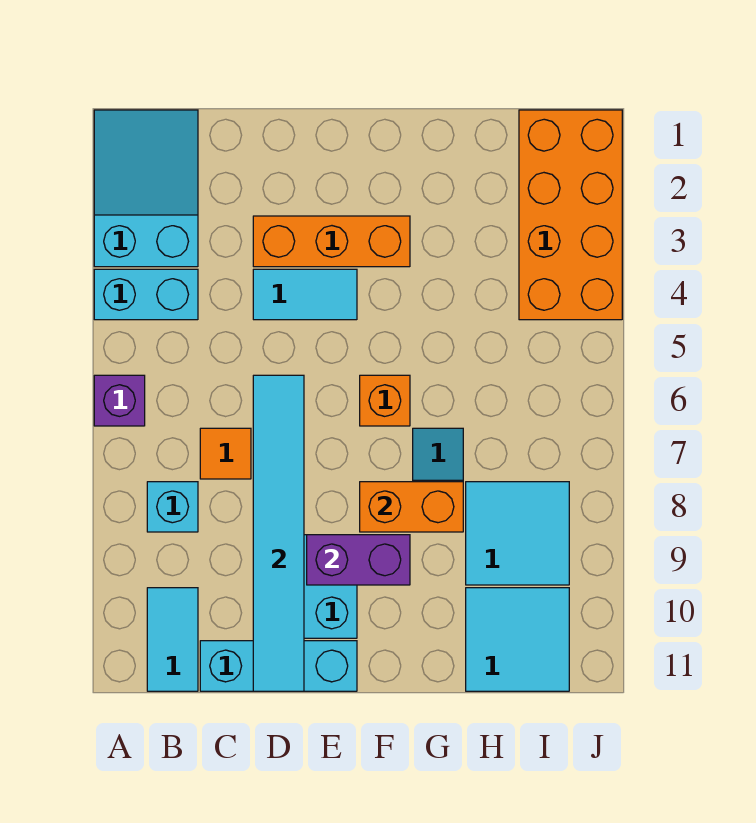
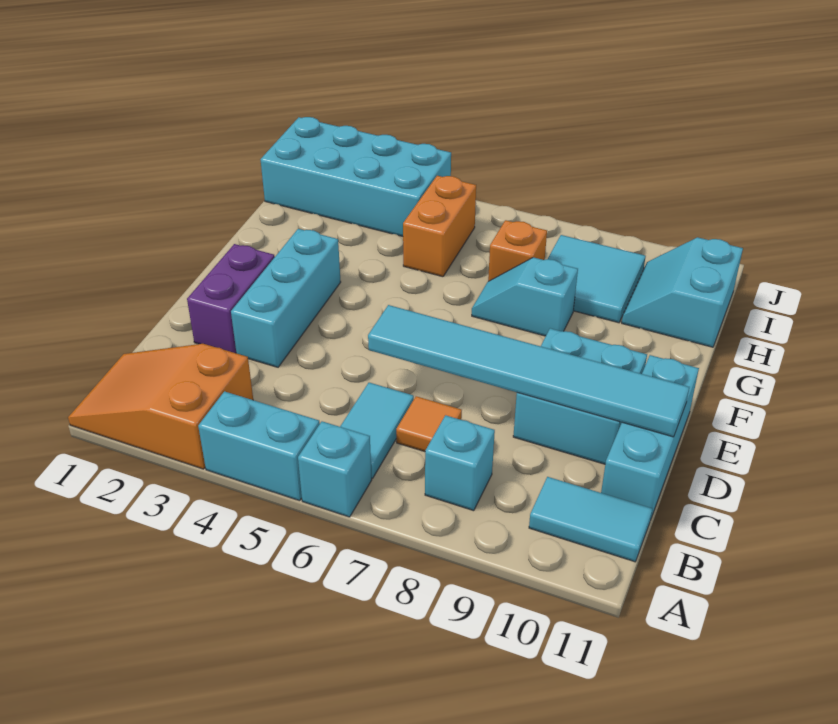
cyan 2x3 slope [94,110,198,267] -> orange 2x3 slope [68,344,253,469]
cyan 1x2 brick [94,269,198,320] -> cyan 1x2 brick turned to [198,391,320,501]
purple 1x1 brick [94,375,145,426] -> cyan 1x1 brick [298,421,372,517]
orange 1x3 brick [253,216,410,267] -> cyan 1x3 brick [231,229,341,367]
cyan 1x2 tile [253,269,357,320] -> cyan 1x2 tile moved to [340,383,414,478]
purple 1x2 brick [307,535,410,585] -> purple 1x2 brick moved to [187,244,275,353]
orange 1x1 brick [360,375,410,426] -> orange 1x1 brick moved to [488,220,547,281]
orange 1x2 brick [360,482,463,532] -> orange 1x2 brick moved to [403,176,476,277]
cyan 2x2 tile [466,588,569,691] -> cyan 2x2 slope [622,237,743,347]
orange 2x4 brick [519,110,622,320] -> cyan 2x4 brick [260,117,451,236]

